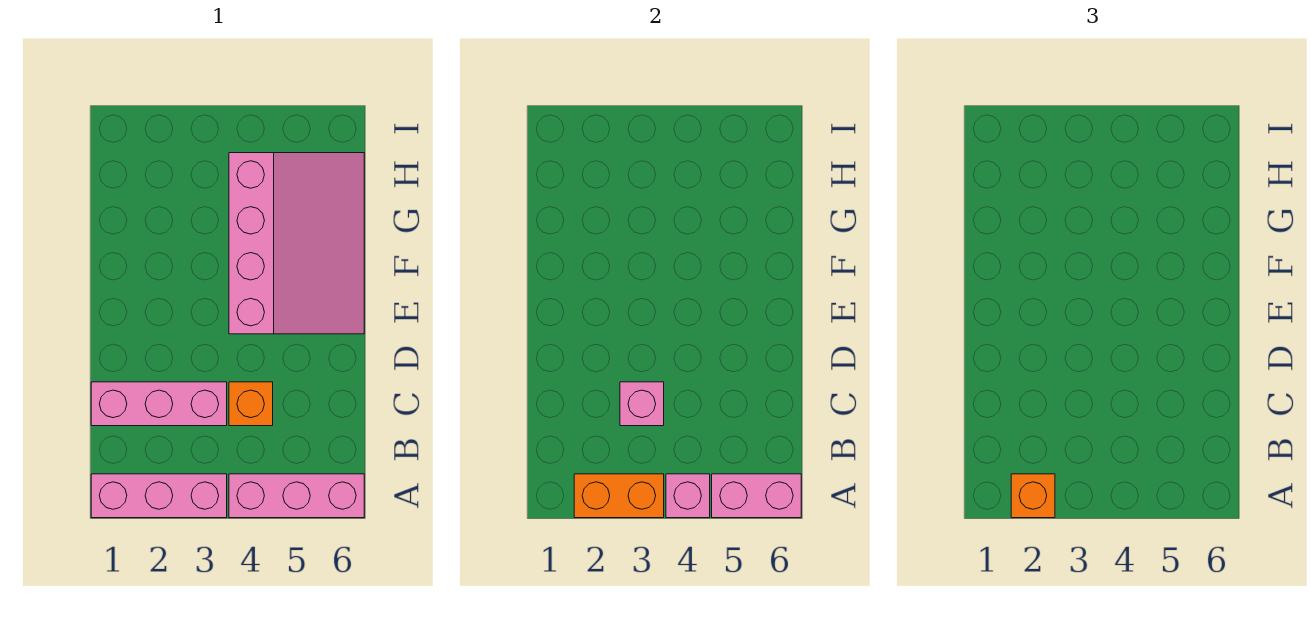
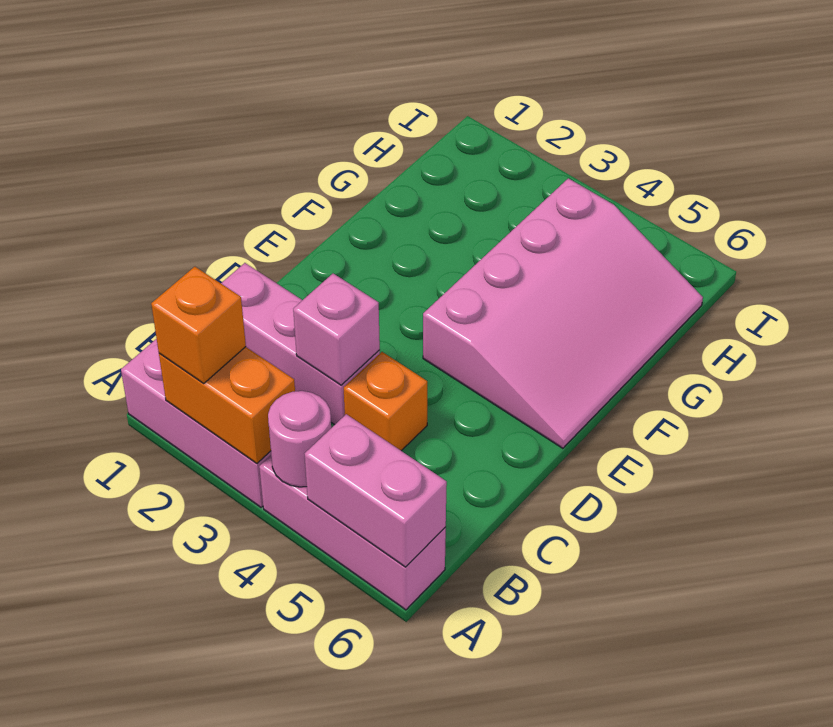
pink 1x1 brick [666,474,710,518] -> pink 1x1 round brick [268,391,331,487]

